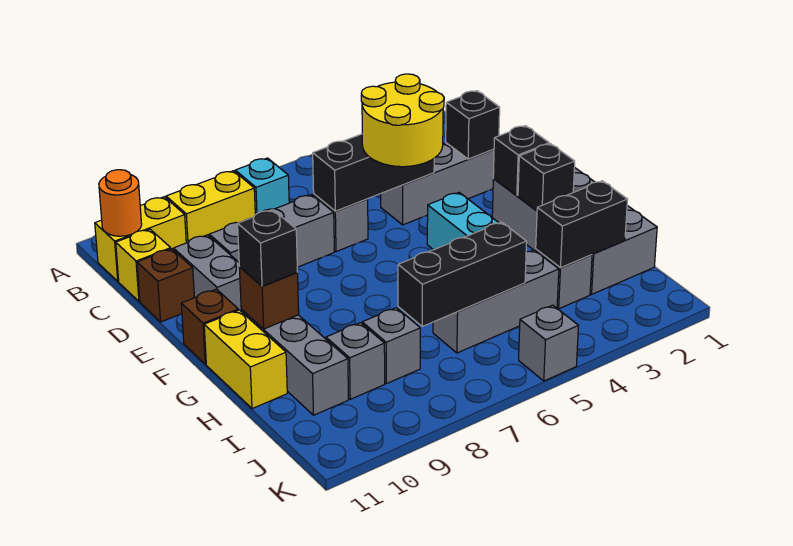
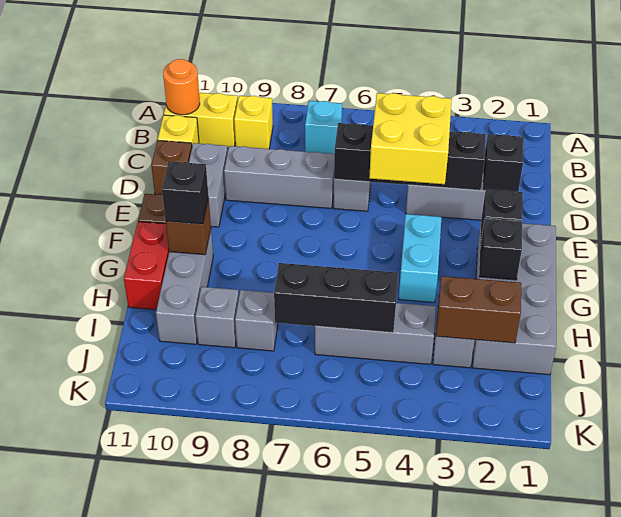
yellow 1x2 brick [166,171,255,243] -> yellow 1x1 brick [234,96,273,149]
black 1x3 brick [313,134,434,211] -> black 1x4 brick [334,123,486,190]
yellow 2x2 round brick [361,74,444,167] -> yellow 2x2 brick [369,93,452,184]
yellow 1x2 brick [204,310,287,409] -> red 1x2 brick [124,222,169,310]
black 1x2 brick [536,181,628,268] -> brown 1x2 brick [436,276,521,343]
grey 1x1 brick [519,305,579,381] -> none

